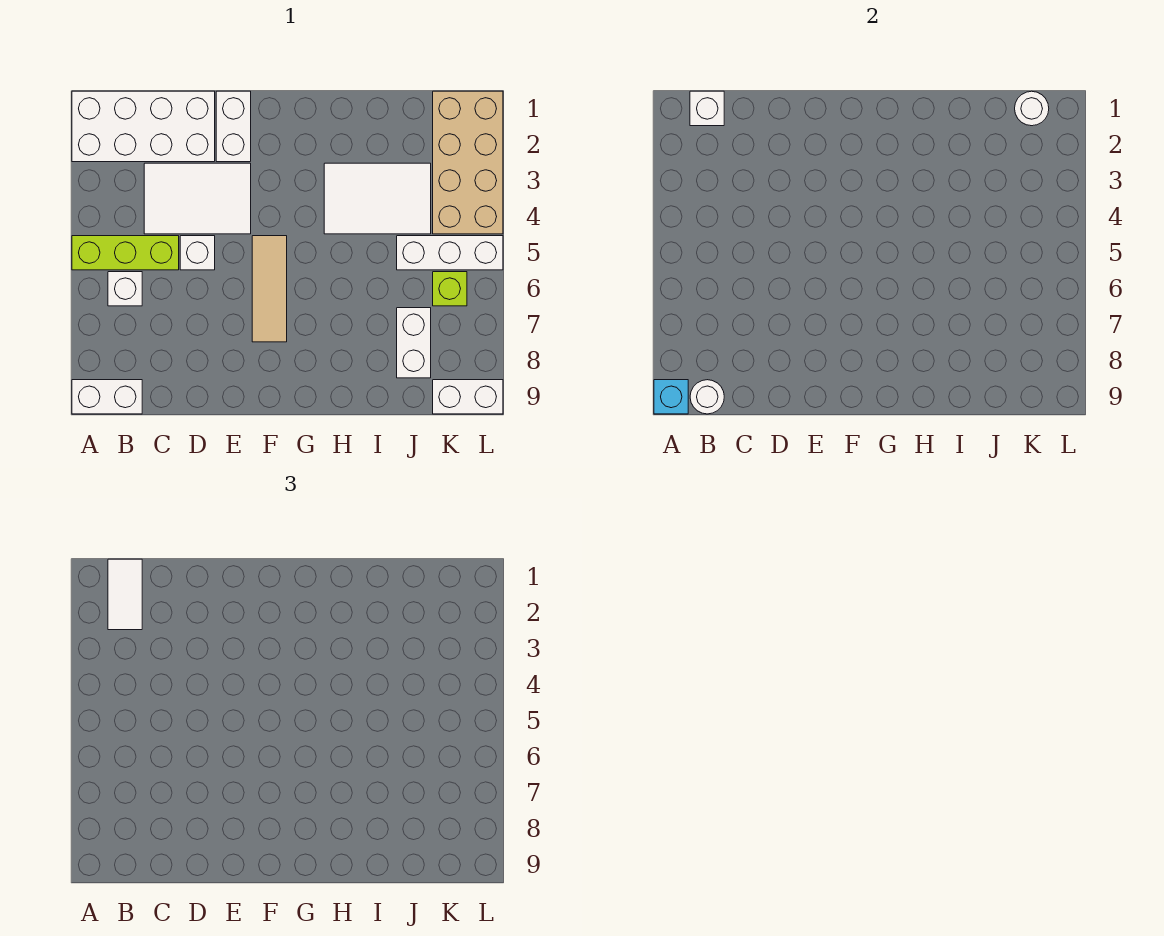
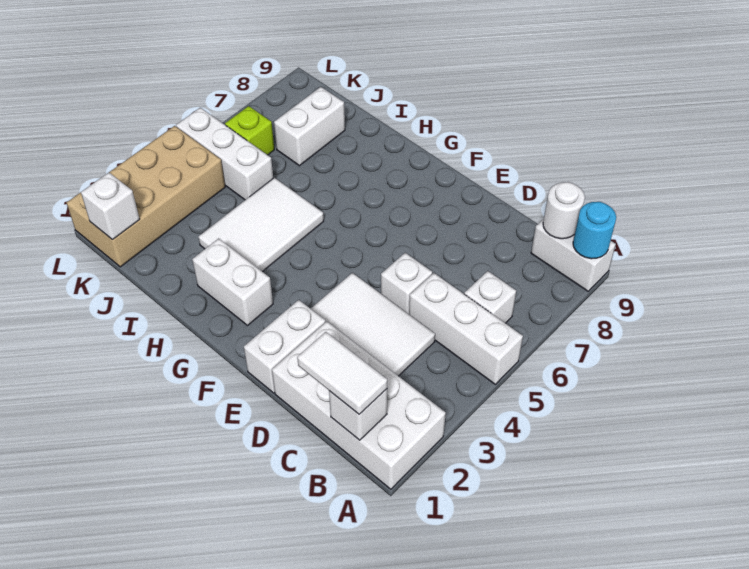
lime 1x3 brick [72,236,179,270] -> white 1x3 brick [409,273,523,384]
cyan 1x1 brick [654,380,688,414] -> cyan 1x1 round brick [573,202,616,259]
white 1x2 tile [108,559,142,630] -> white 1x2 tile turned to [297,332,387,414]
tan 1x3 tile [252,236,287,342] -> none
white 2x3 tile [324,163,431,234] -> white 2x3 tile turned to [198,178,324,272]
white 1x1 round brick [1015,91,1049,126] -> white 1x1 brick [81,172,140,240]
white 1x2 brick [433,380,503,414] -> white 1x2 brick moved to [192,238,273,325]

